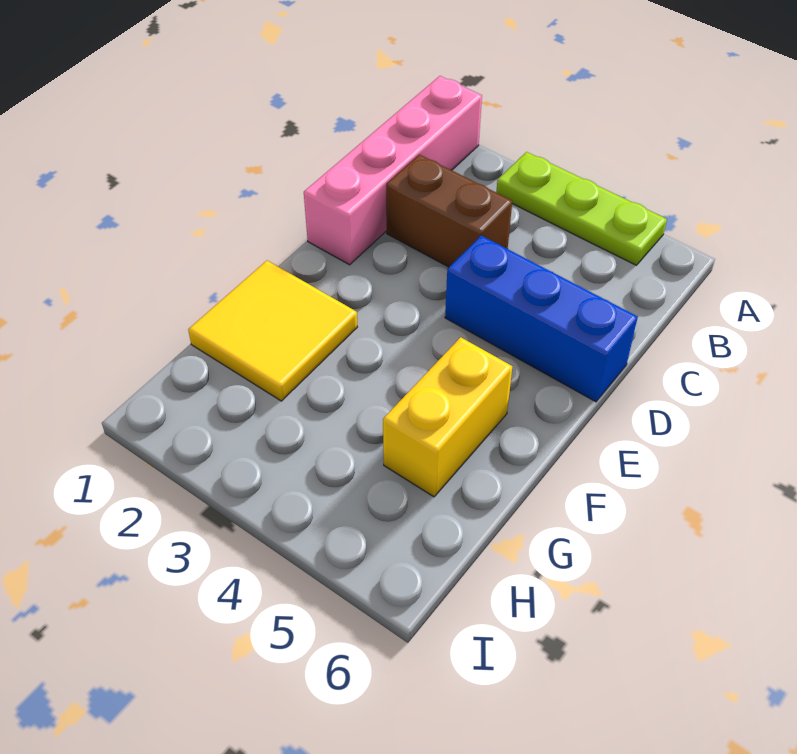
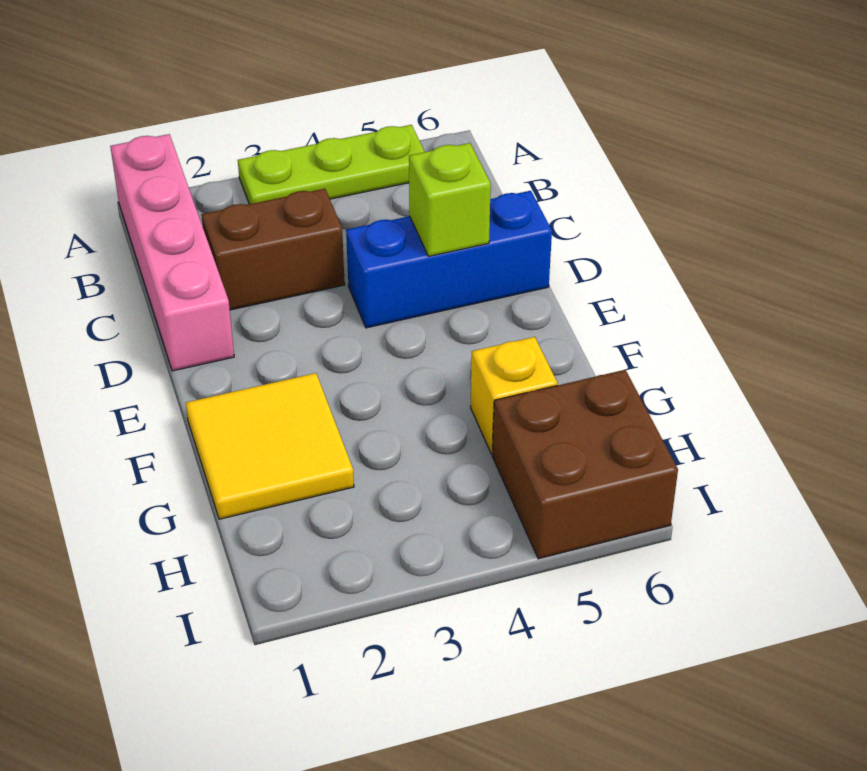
none -> lime 1x1 brick [409,143,491,256]
yellow 1x2 brick [383,337,512,497] -> yellow 1x1 brick [471,337,557,454]
none -> brown 2x2 brick [492,370,678,559]

